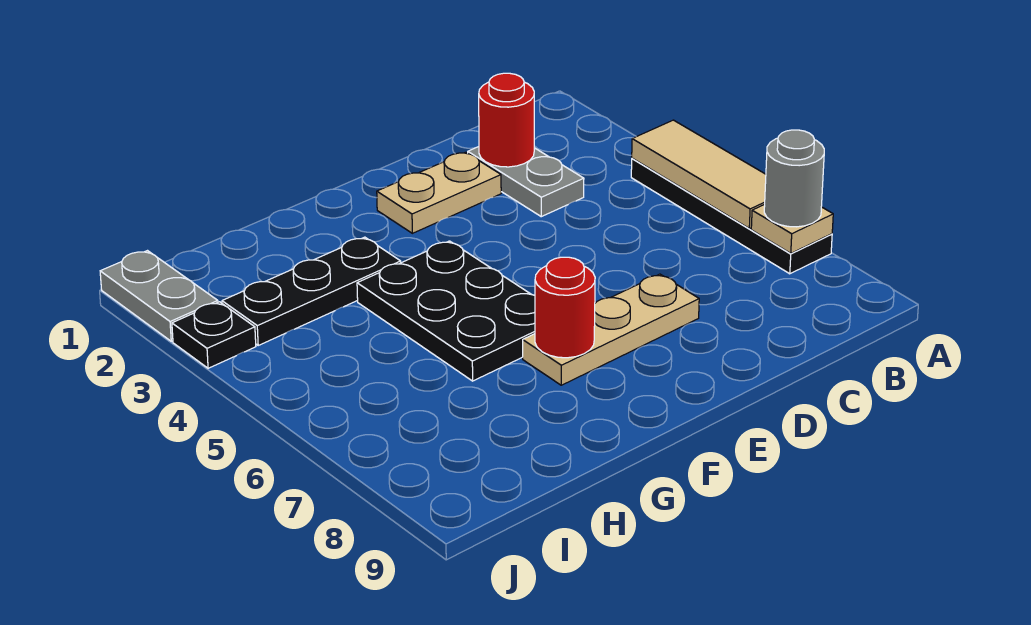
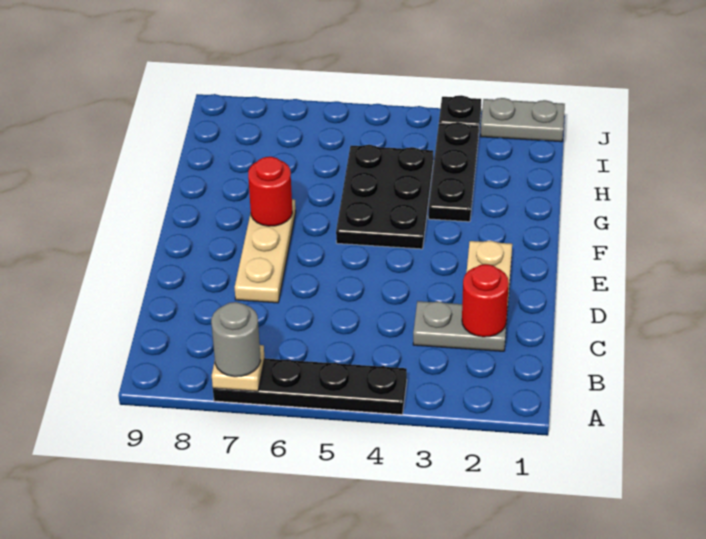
tan 1x3 tile [632,120,766,229] -> none
black 2x3 plate [357,241,535,381] -> black 2x3 plate turned to [336,145,433,249]

